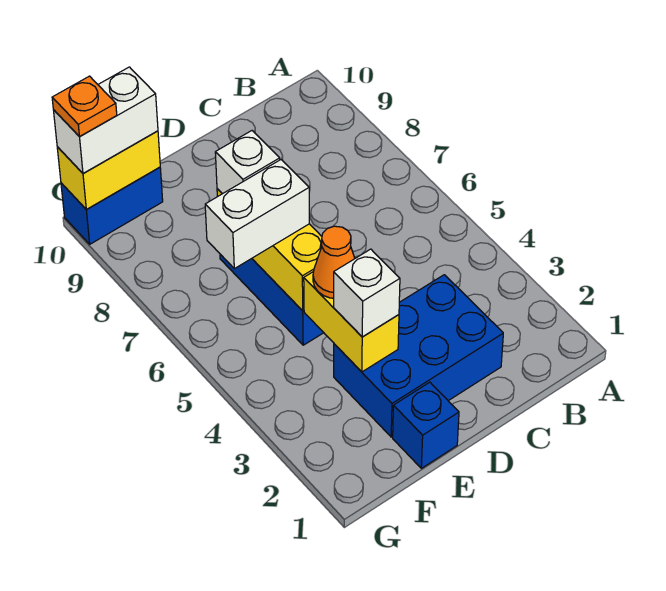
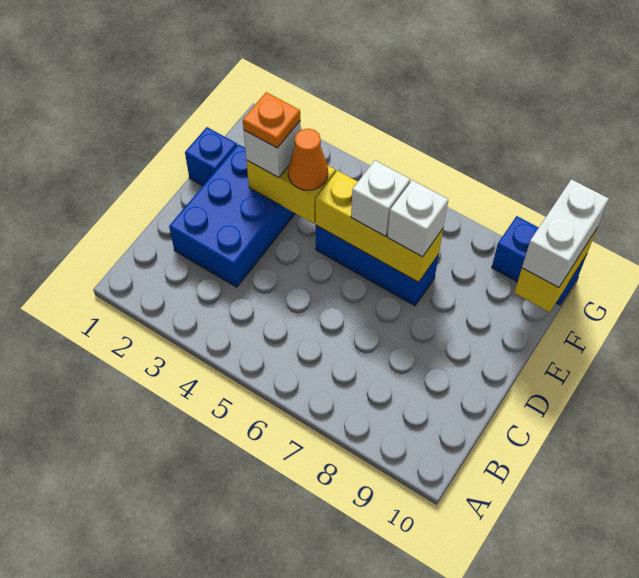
white 1x2 brick [205,160,309,269] -> white 1x1 brick [351,161,410,236]
blue 1x2 brick [61,167,163,244] -> blue 1x2 brick turned to [492,216,587,305]
orange 1x1 plate [52,76,117,136] -> orange 1x1 plate moved to [243,92,300,148]

